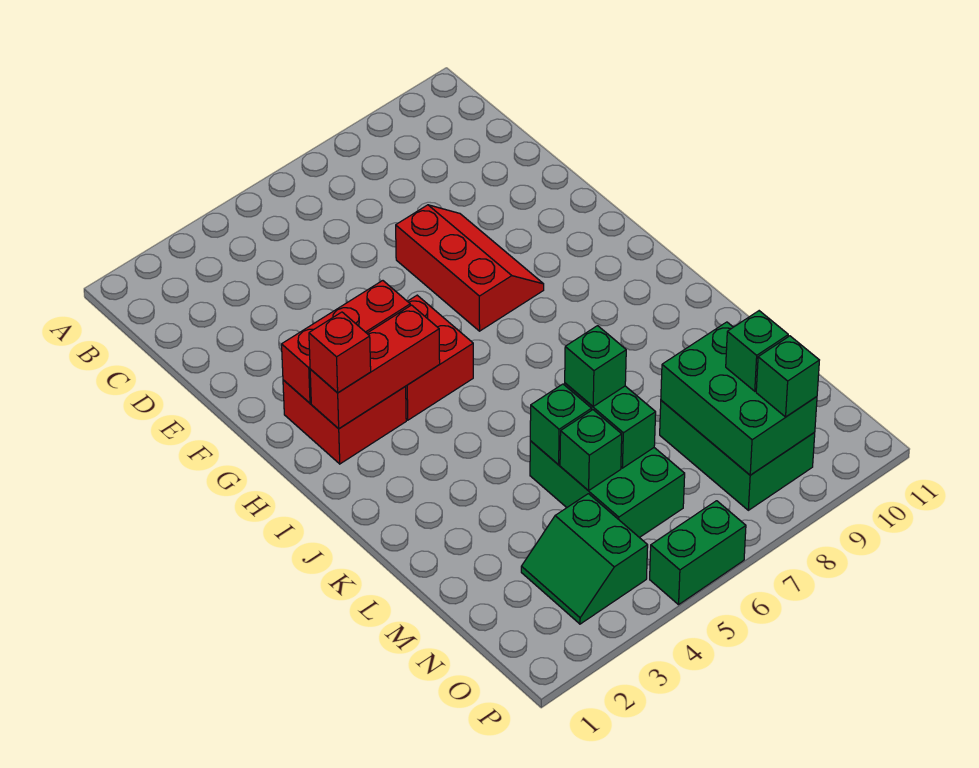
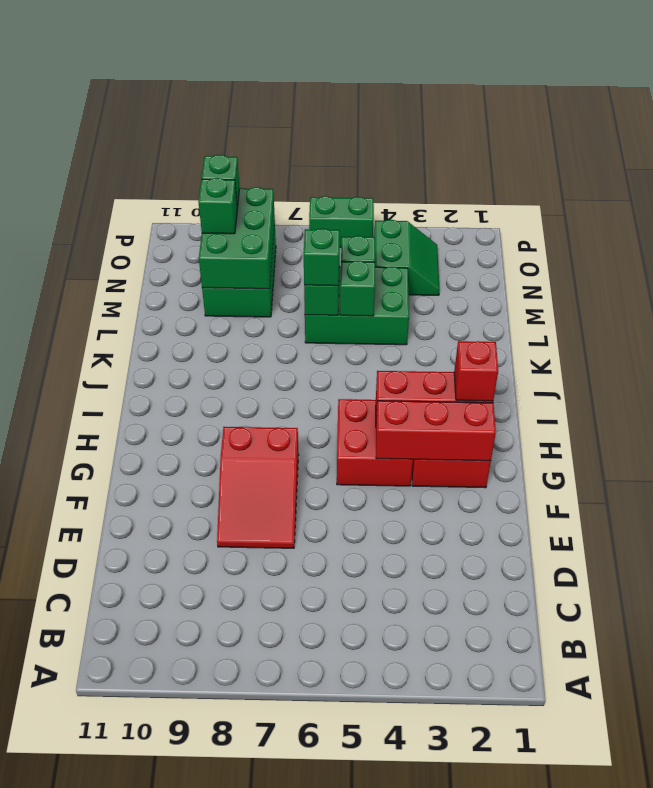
red 2x3 slope [396,205,544,331] -> red 2x3 slope turned to [217,427,299,548]
green 2x3 brick [530,441,685,538] -> green 2x3 brick turned to [305,267,409,345]

